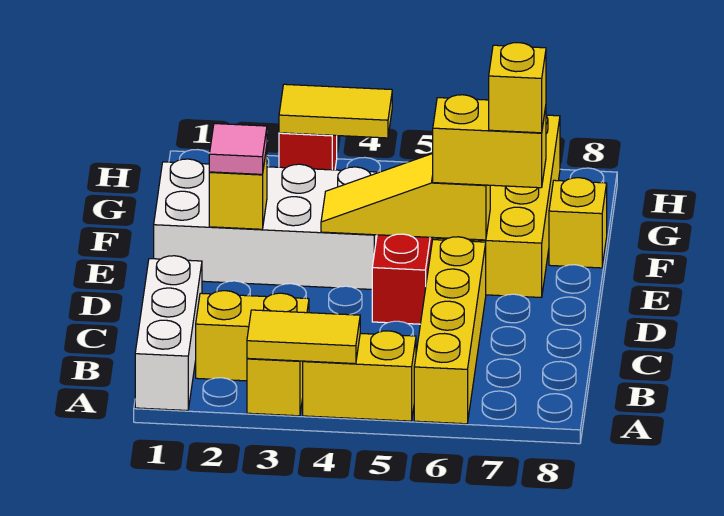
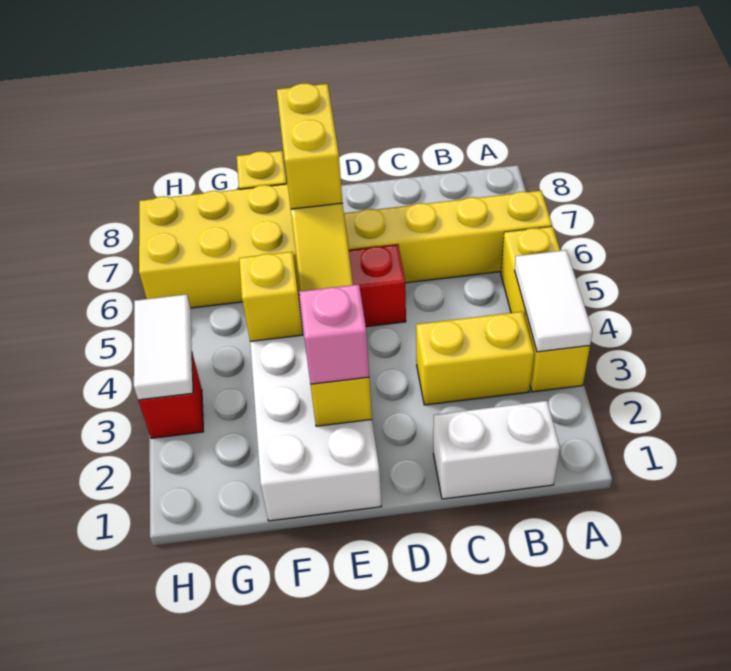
white 1x3 brick [135,256,202,410] -> white 1x2 brick [433,401,560,499]
yellow 1x2 tile [247,310,360,364] -> white 1x2 tile [515,250,593,352]
yellow 1x2 brick [196,291,309,381] -> yellow 1x2 brick turned to [416,312,534,405]
pink 1x1 tile [209,124,267,174] -> pink 1x1 brick [299,284,369,384]
yellow 1x1 brick [489,43,546,133] -> yellow 1x1 brick moved to [239,252,303,341]
yellow 1x2 tile [279,84,392,138] -> white 1x2 tile [134,294,193,400]

